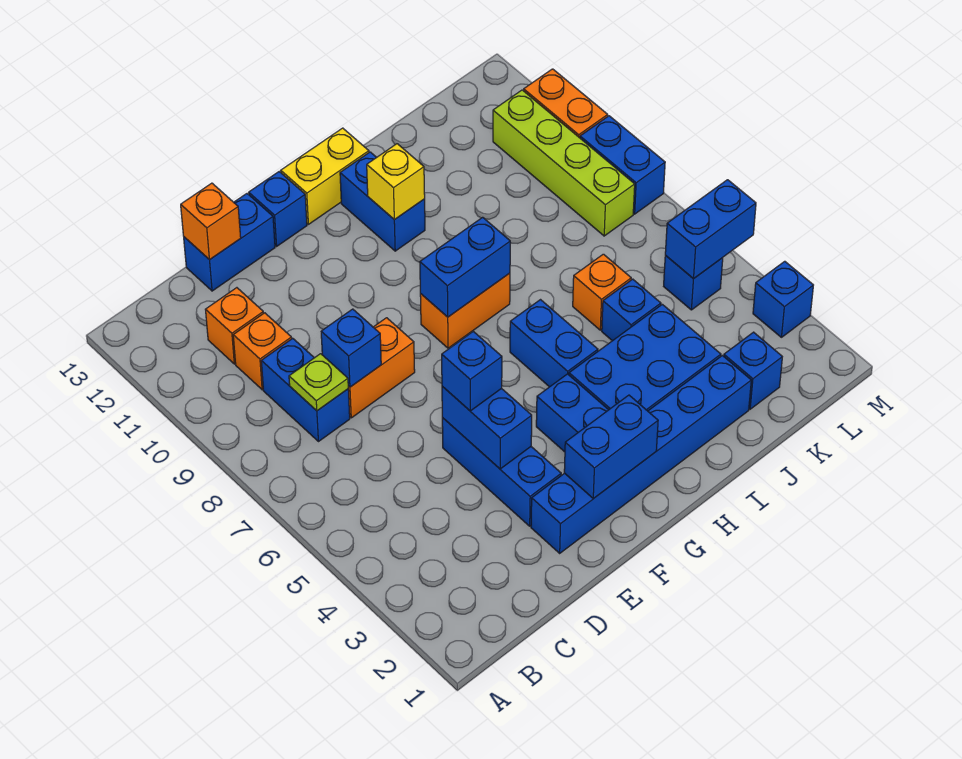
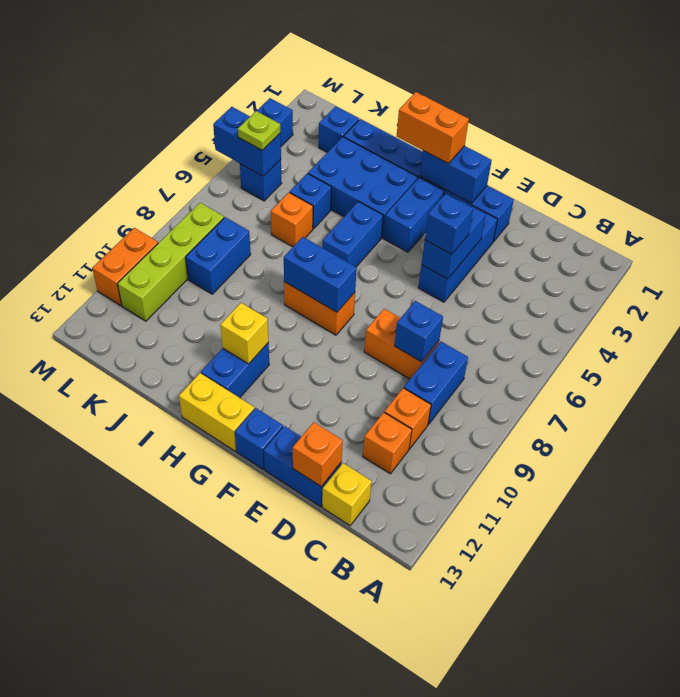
lime 1x1 plate [289,354,348,411] -> lime 1x1 plate moved to [238,111,281,150]
none -> yellow 1x1 brick [322,463,372,526]
none -> orange 1x2 brick [397,92,469,163]
blue 1x2 brick [580,116,665,214] -> blue 1x2 brick moved to [186,217,251,294]

